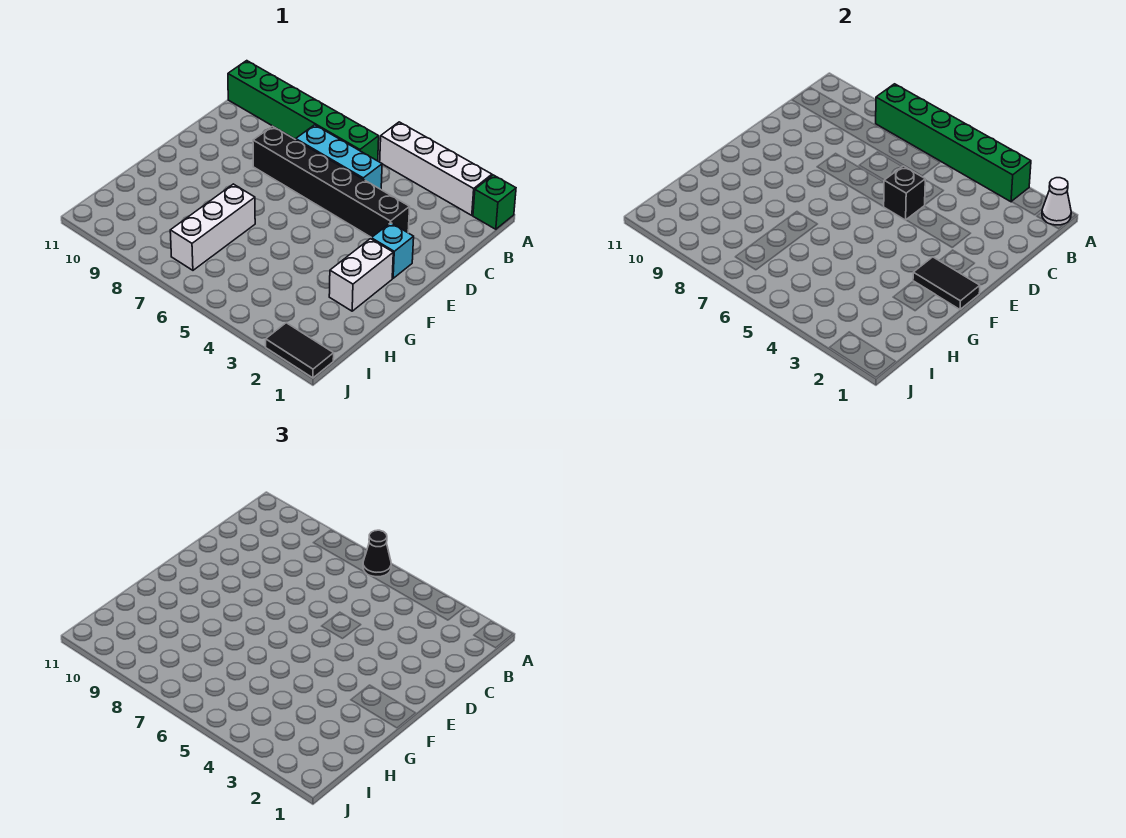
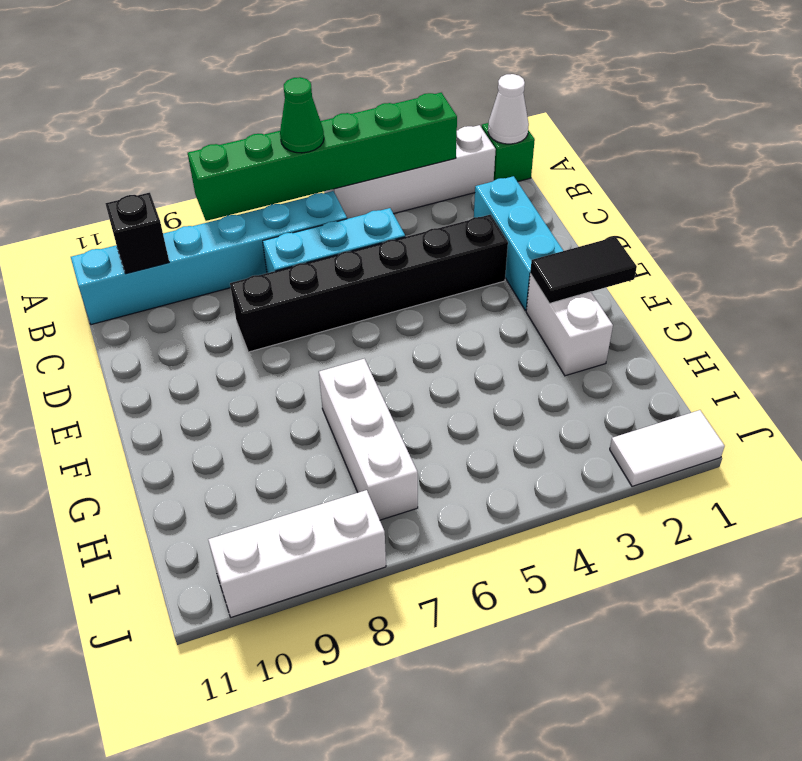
black 1x1 cone [363,530,391,577] -> green 1x1 cone [280,77,324,153]
green 1x6 brick [228,61,379,161] -> cyan 1x6 brick [71,191,347,325]
black 1x1 brick [883,166,925,220] -> black 1x1 brick moved to [105,193,169,274]
cyan 1x1 brick [371,223,414,278] -> cyan 1x3 brick [474,176,563,311]
black 1x2 tile [266,323,334,378] -> white 1x2 tile [610,410,725,486]
none -> white 1x3 brick [208,490,386,617]

